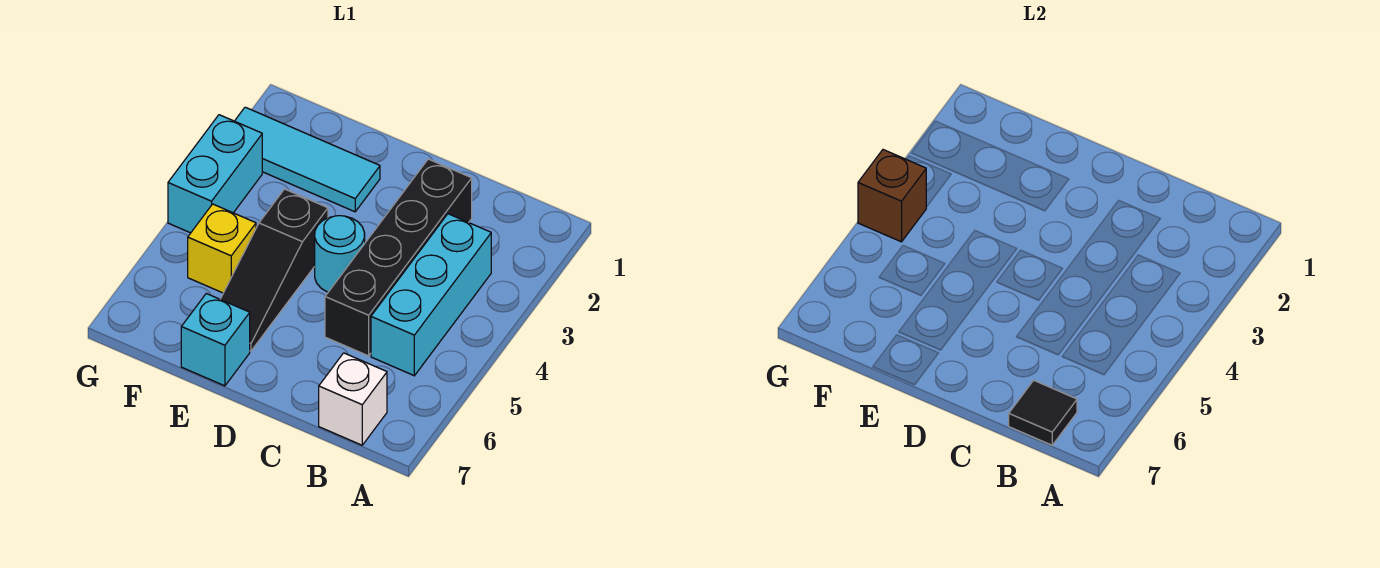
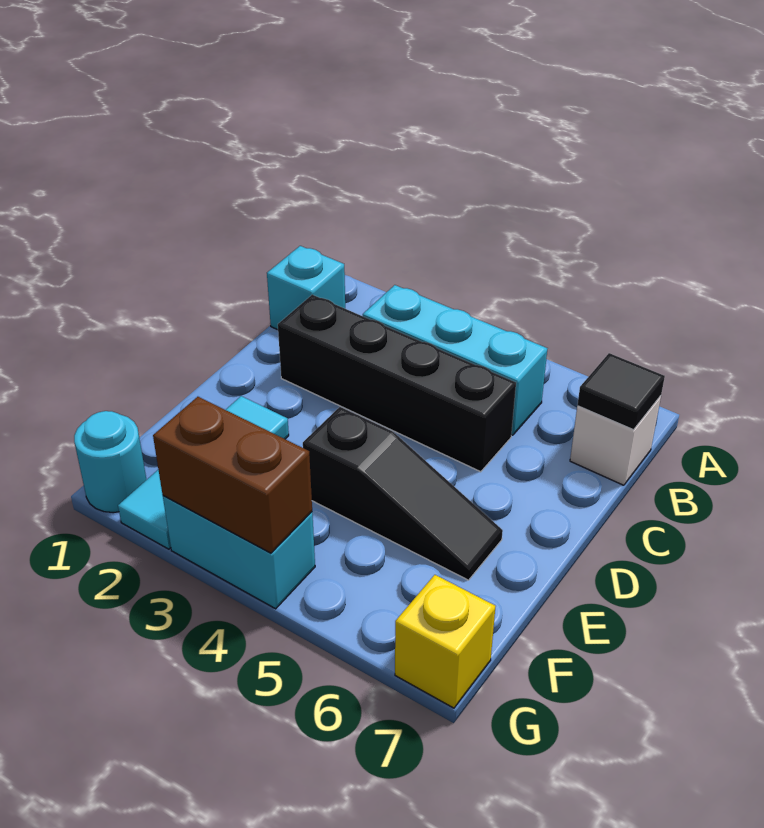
cyan 1x1 round brick [315,216,365,292] -> cyan 1x1 round brick moved to [74,411,146,513]
cyan 1x1 brick [181,294,250,386] -> cyan 1x1 brick moved to [267,246,345,330]
yellow 1x1 brick [188,204,256,293] -> yellow 1x1 brick moved to [395,575,496,708]
brown 1x1 brick [858,150,926,242] -> brown 1x2 brick [153,397,312,553]

